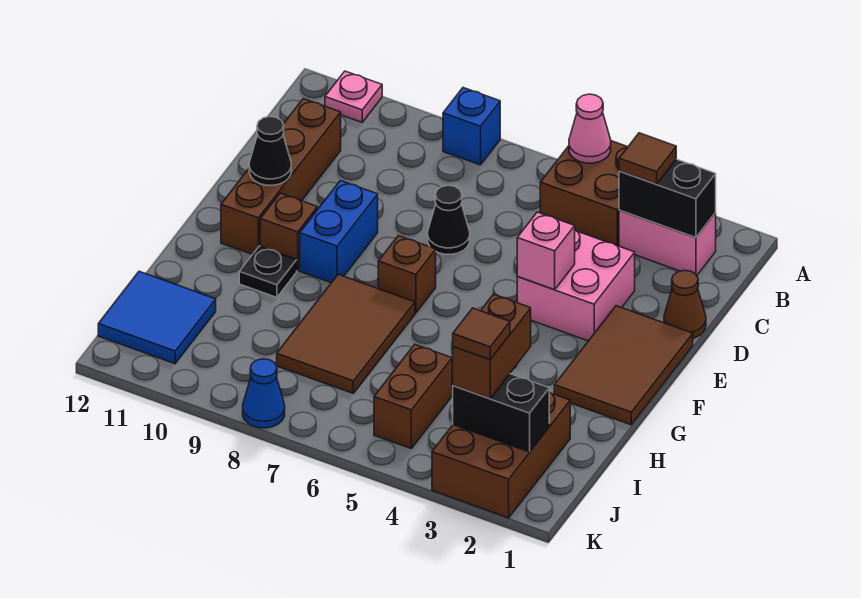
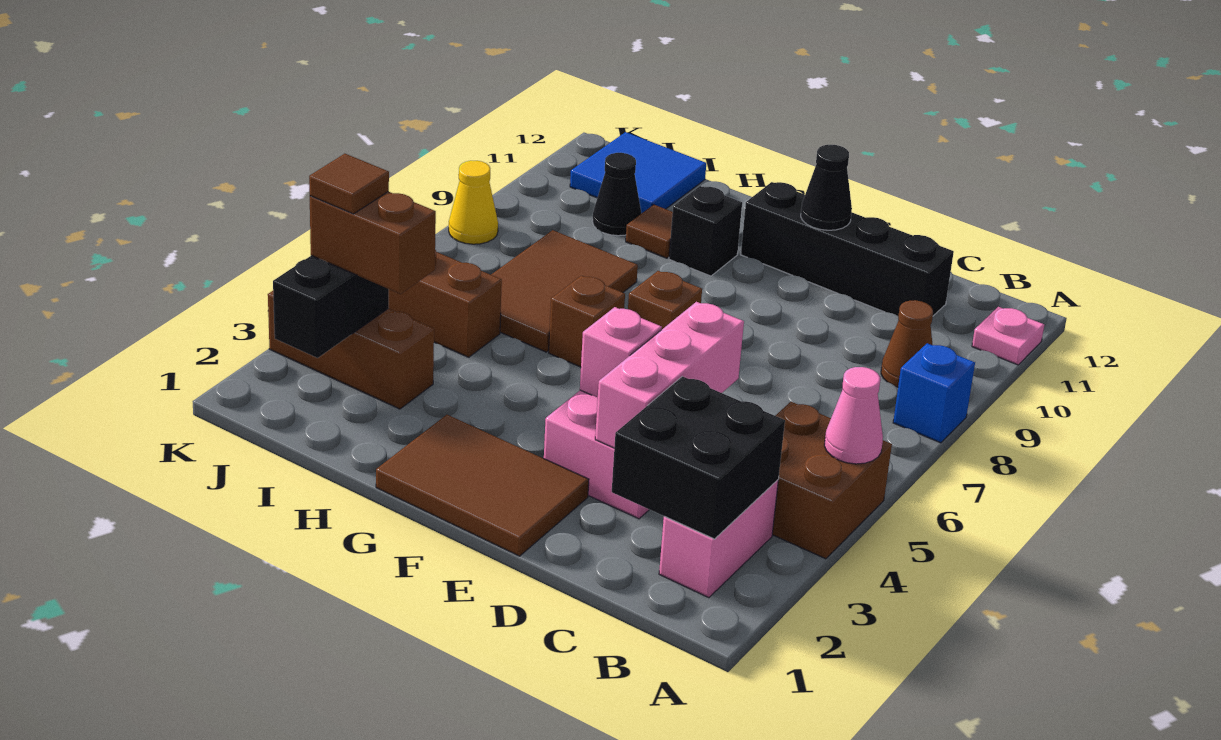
black 1x2 brick [619,159,716,238] -> black 2x2 brick [612,376,785,539]
brown 1x1 tile [619,133,676,184] -> brown 1x1 tile moved to [626,205,673,258]
brown 1x4 brick [221,99,341,255] -> black 1x4 brick [741,182,954,316]
brown 1x1 cone [664,270,706,338] -> brown 1x1 cone moved to [881,300,933,387]
none -> pink 1x3 brick [595,302,744,448]
black 1x1 cone [428,185,470,254] -> black 1x1 cone moved to [592,153,642,236]
blue 1x2 brick [300,181,378,283] -> none
brown 1x1 brick [260,193,318,271] -> brown 1x1 brick moved to [549,276,625,367]
brown 2x3 tile [277,274,415,393] -> brown 2x3 tile turned to [491,230,638,352]
black 1x1 plate [239,246,297,297] -> black 1x1 brick [669,186,742,276]
brown 2x3 brick [432,392,570,518] -> brown 1x3 brick [268,291,434,409]
blue 1x1 cone [243,359,285,428] -> yellow 1x1 cone [449,161,498,244]

